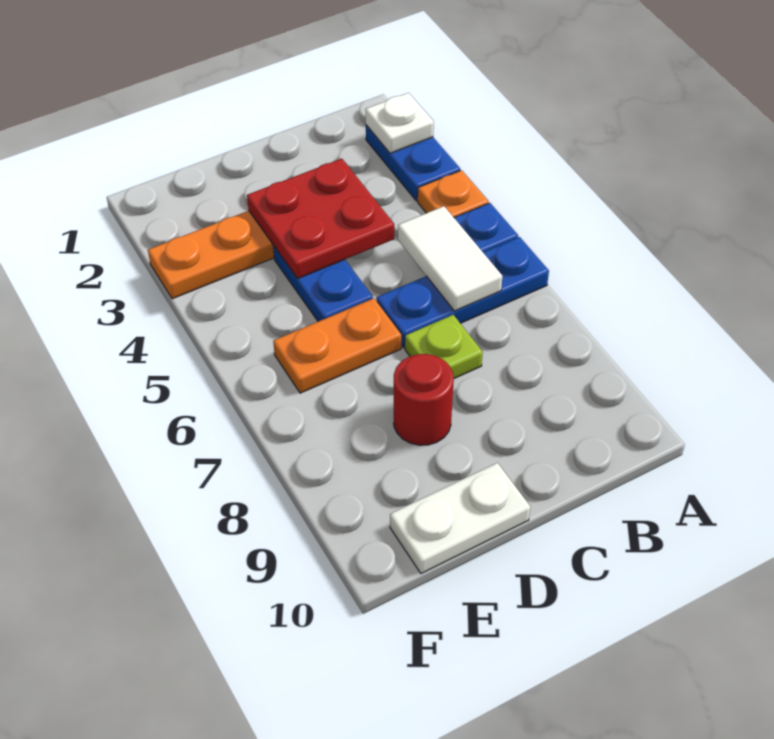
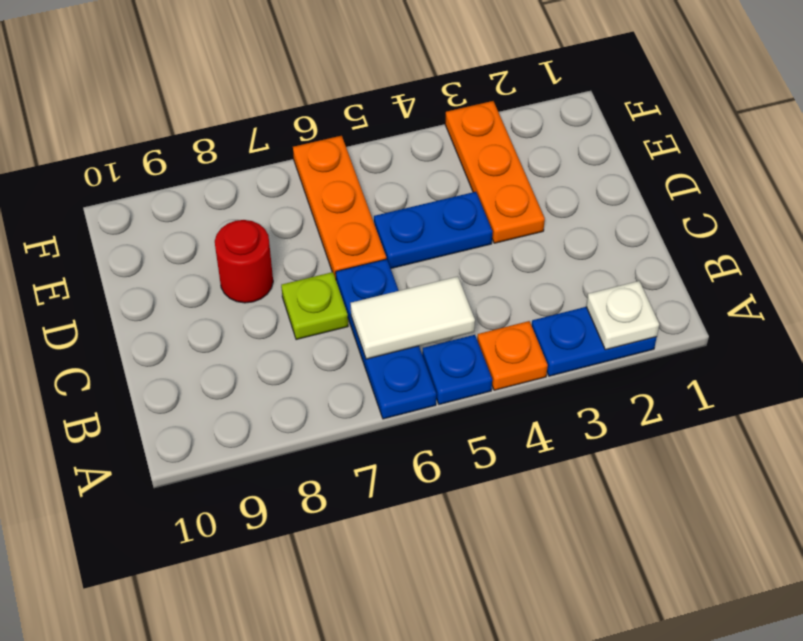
red 2x2 plate [247,159,394,279] -> none
orange 1x2 plate [273,298,401,393] -> orange 1x3 plate [293,136,386,279]
white 1x2 plate [390,463,530,574] -> none

